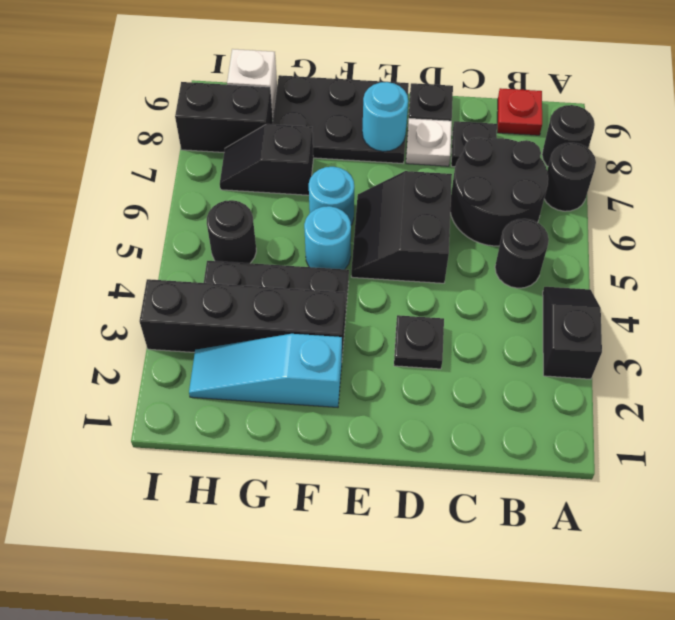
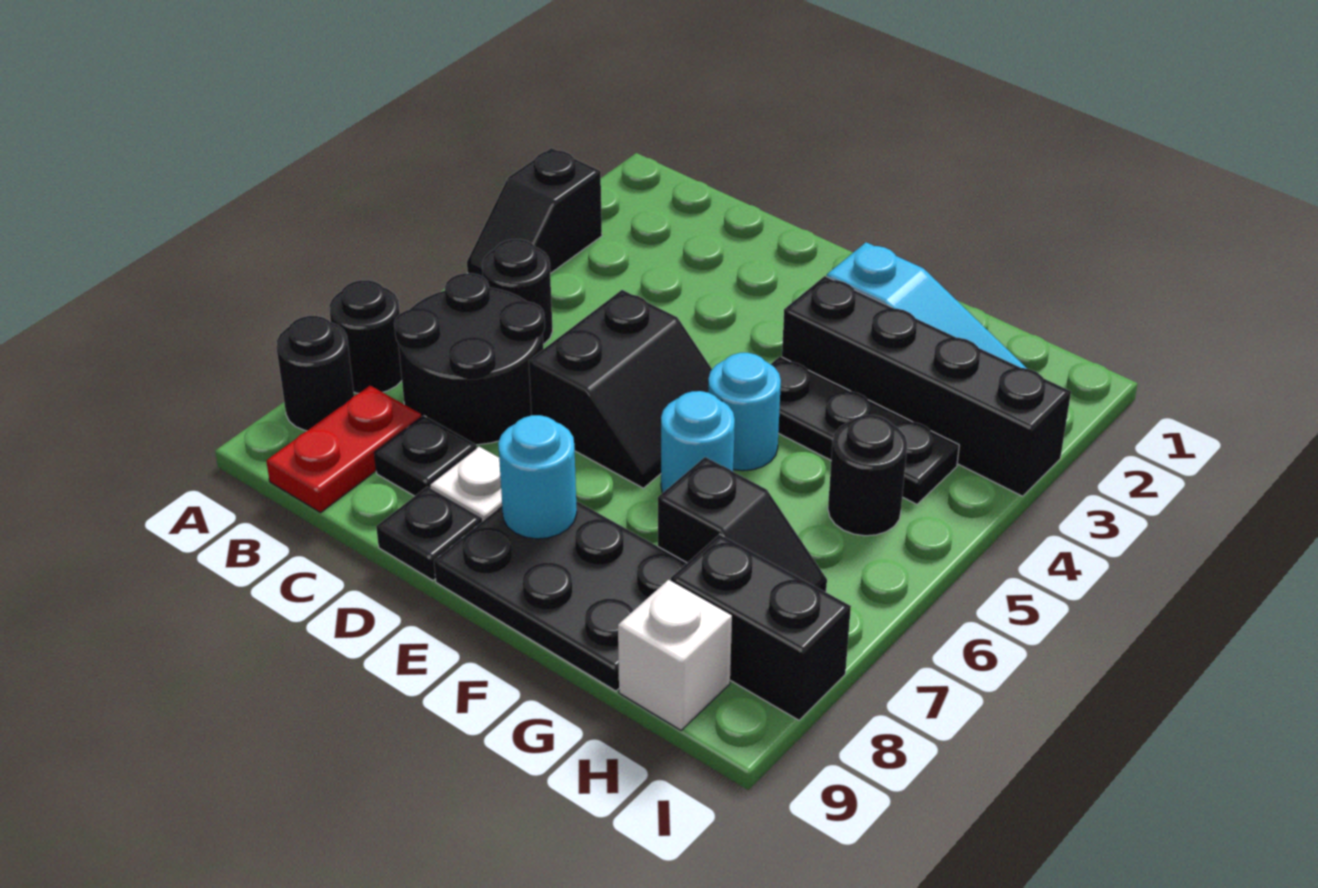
red 1x1 plate [497,88,542,135] -> red 1x2 plate [266,386,421,513]
black 1x1 plate [394,315,444,369] -> none

